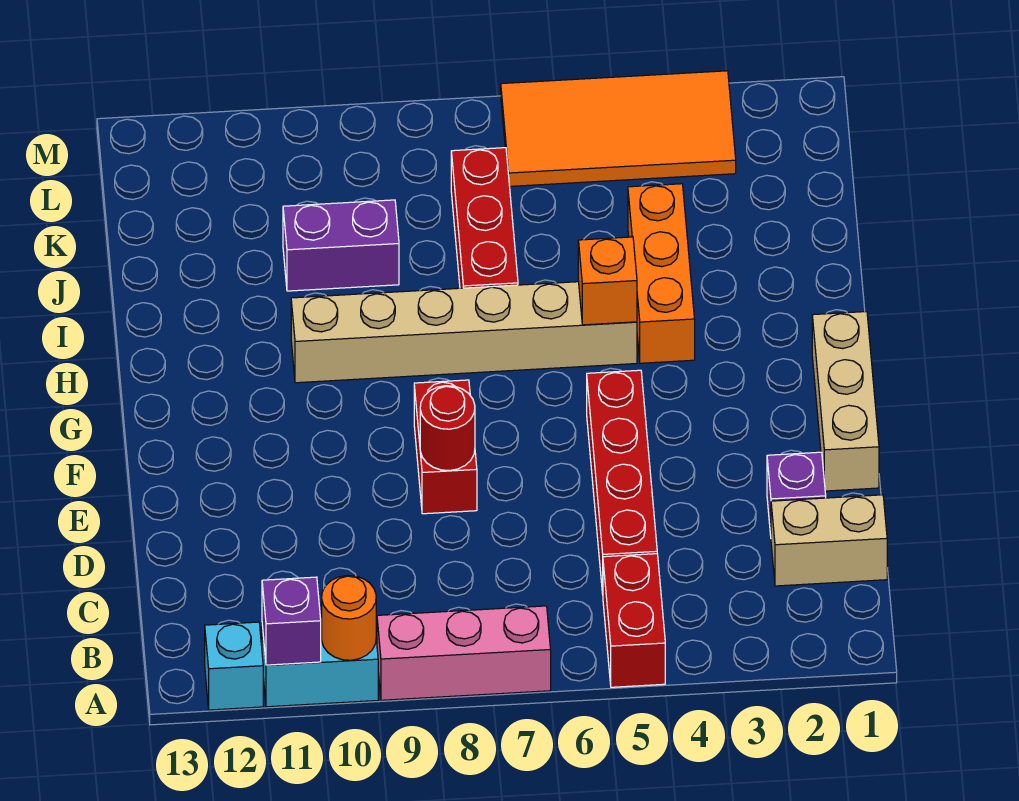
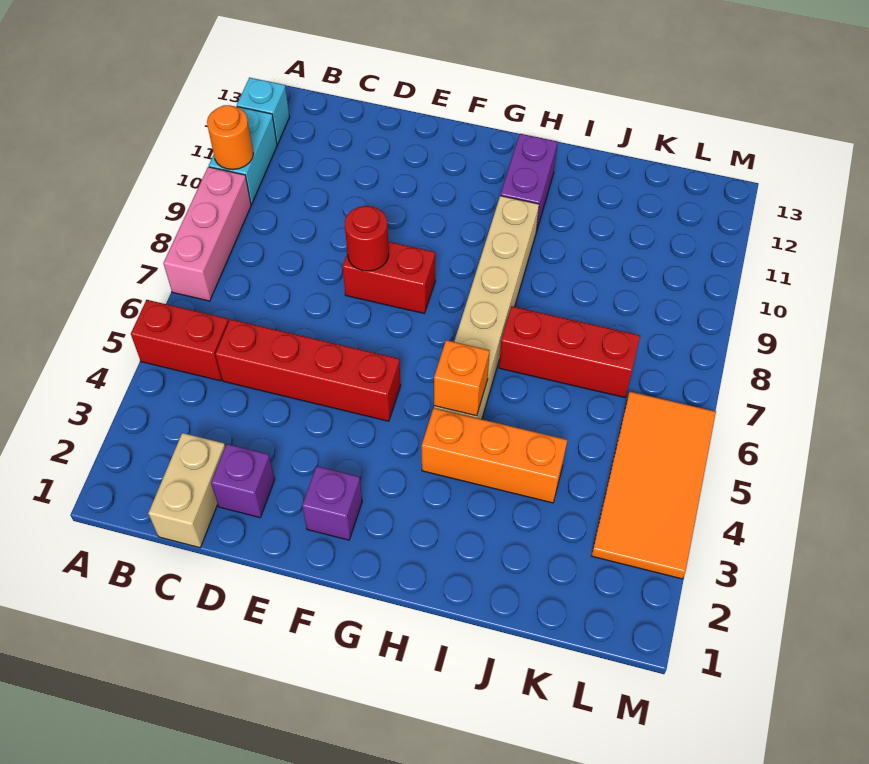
purple 1x1 brick [262,577,321,665] -> purple 1x1 brick moved to [302,466,362,540]
tan 1x3 brick [812,312,879,491] -> none
purple 1x2 brick [283,200,399,291] -> purple 1x2 brick moved to [500,134,557,232]

